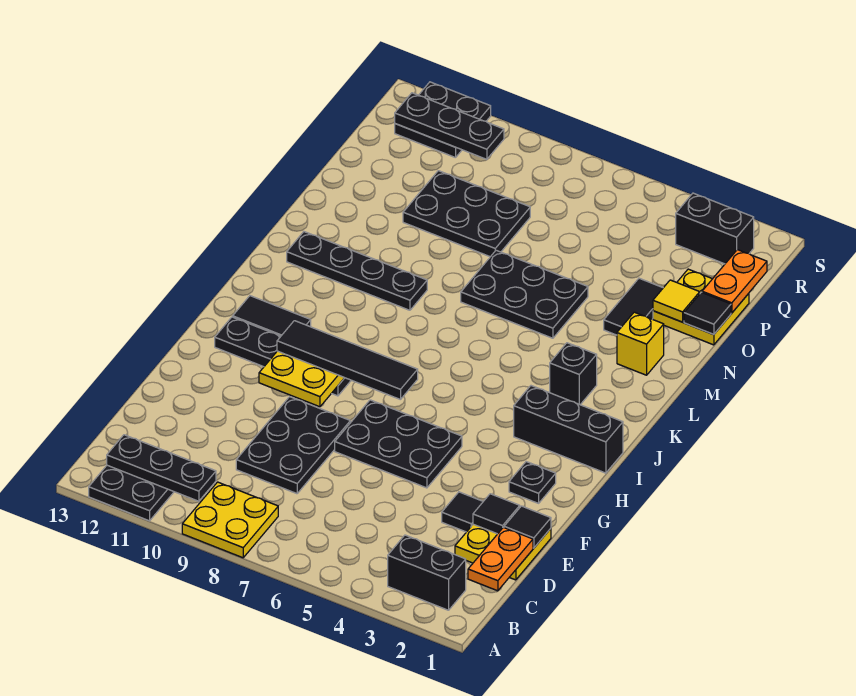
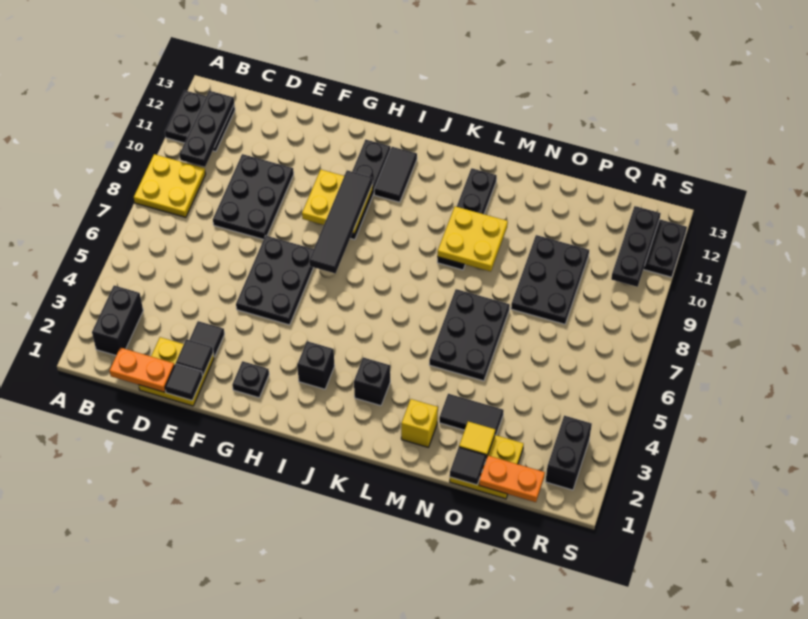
black 2x3 plate [236,397,350,494] -> black 2x3 plate turned to [213,154,294,239]
black 1x3 brick [514,386,623,473] -> black 1x1 brick [297,341,335,389]
none -> yellow 2x2 plate [437,206,508,272]

